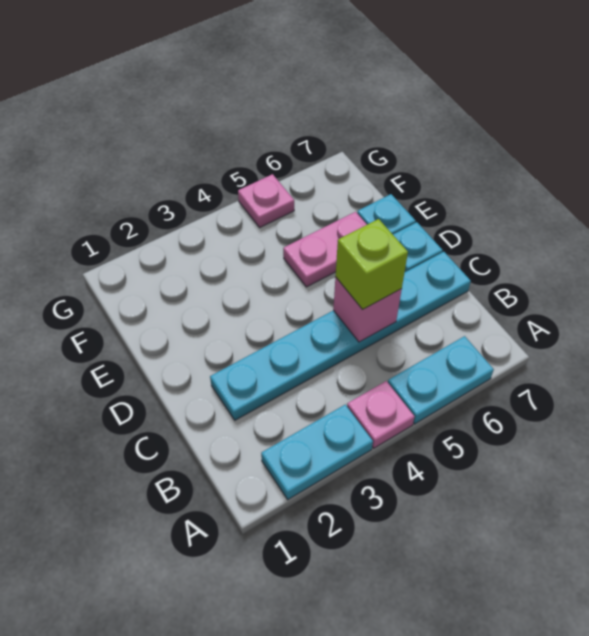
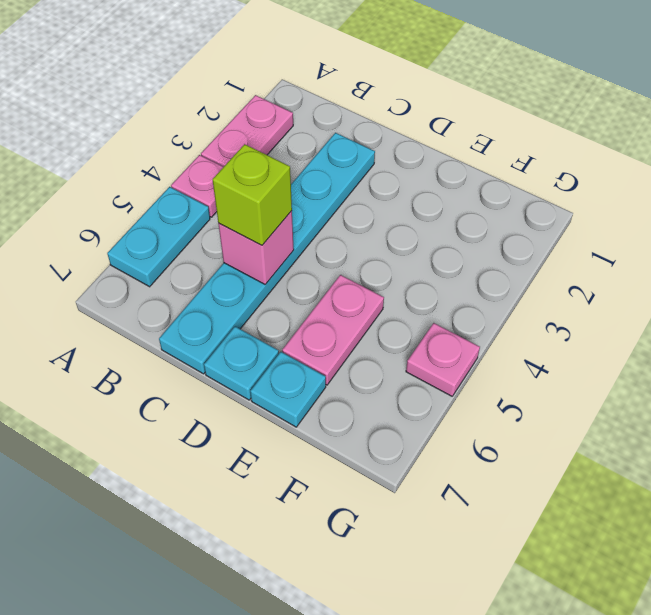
cyan 1x2 plate [261,405,373,499] -> pink 1x2 plate [201,95,293,167]

